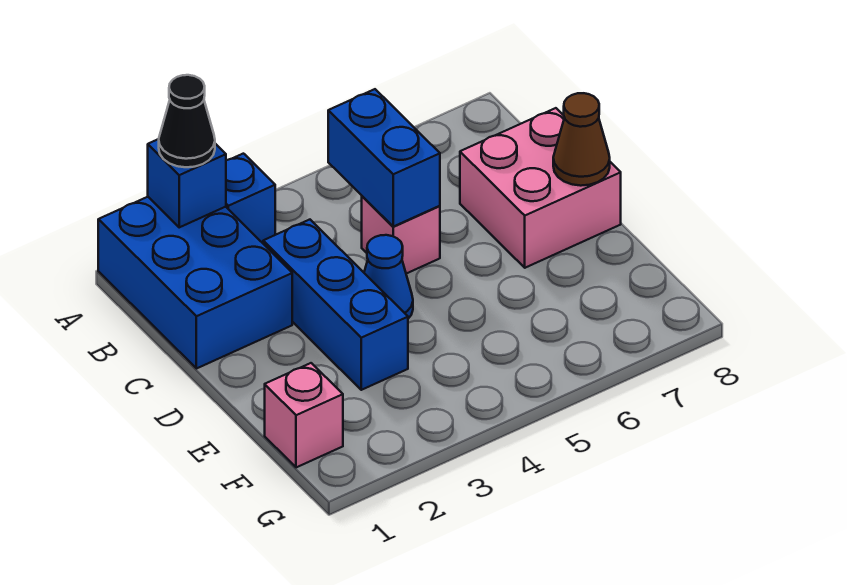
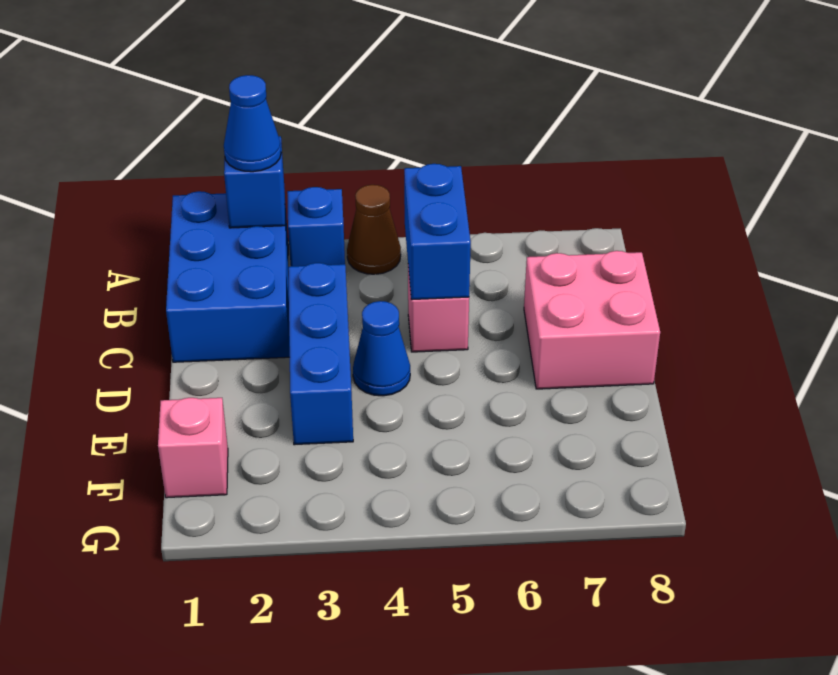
black 1x1 cone [159,75,215,167] -> blue 1x1 cone [224,75,281,172]
brown 1x1 cone [553,93,610,186] -> brown 1x1 cone moved to [347,185,401,274]

